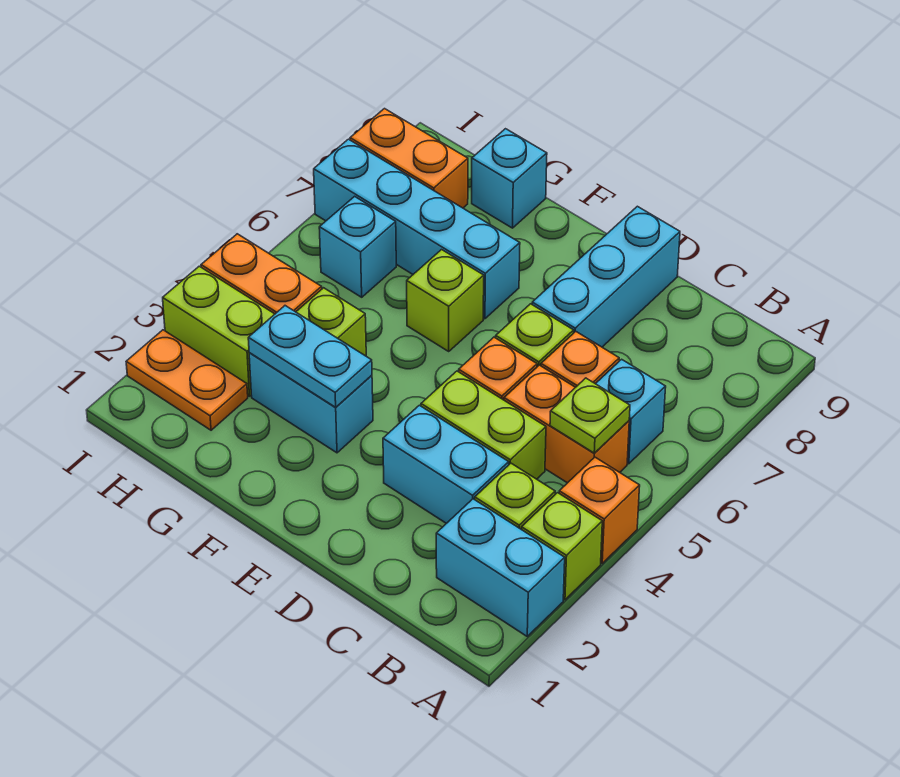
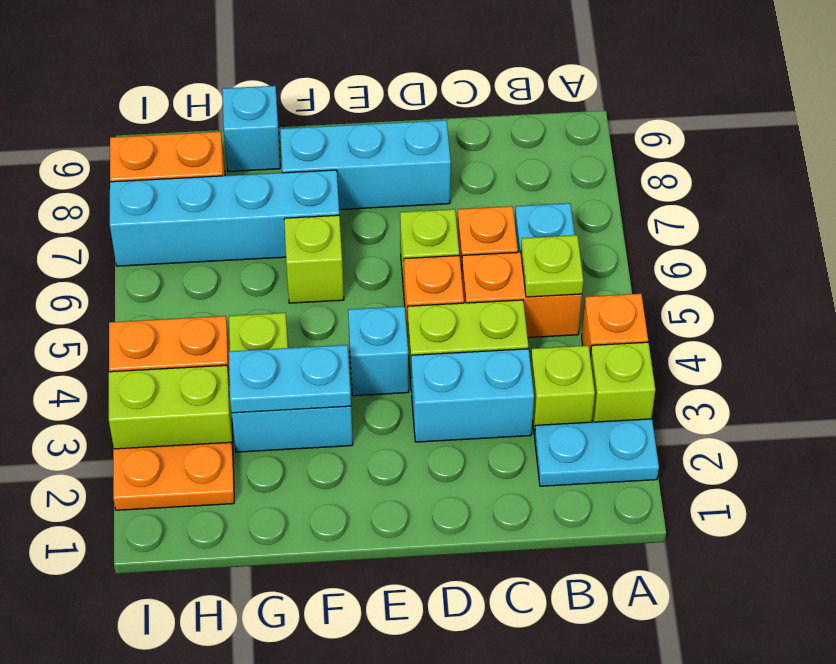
cyan 1x2 brick [436,499,565,636] -> cyan 1x2 plate [535,419,659,486]
cyan 1x3 brick [532,206,680,347] -> cyan 1x3 brick turned to [280,120,451,210]
cyan 1x1 brick [319,196,396,297] -> cyan 1x1 brick moved to [348,306,409,396]

